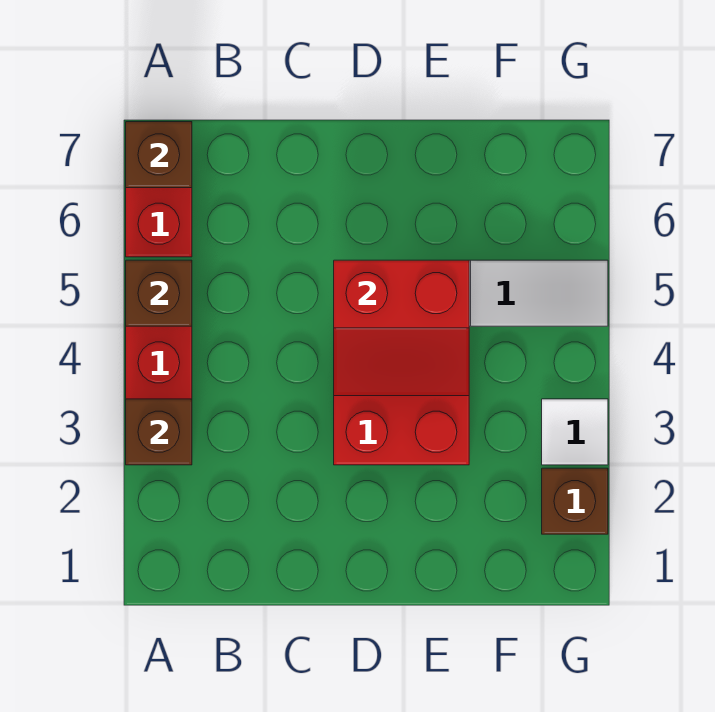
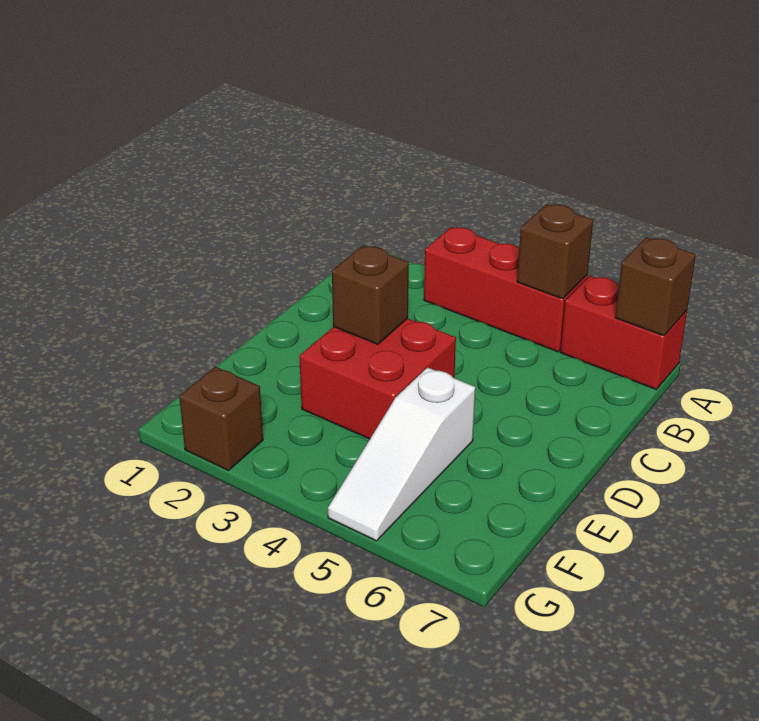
brown 1x1 brick [126,399,192,465] -> brown 1x1 brick moved to [332,245,409,344]
red 2x2 slope [334,260,469,396] -> none
white 1x1 tile [542,399,608,465] -> none

